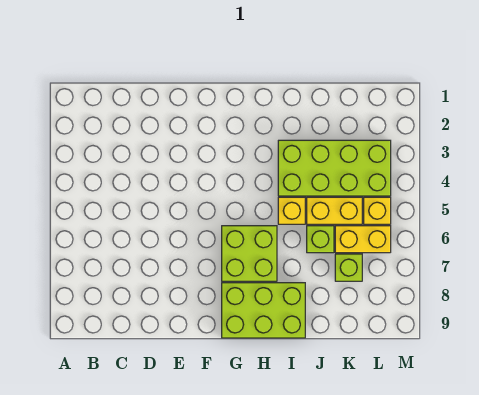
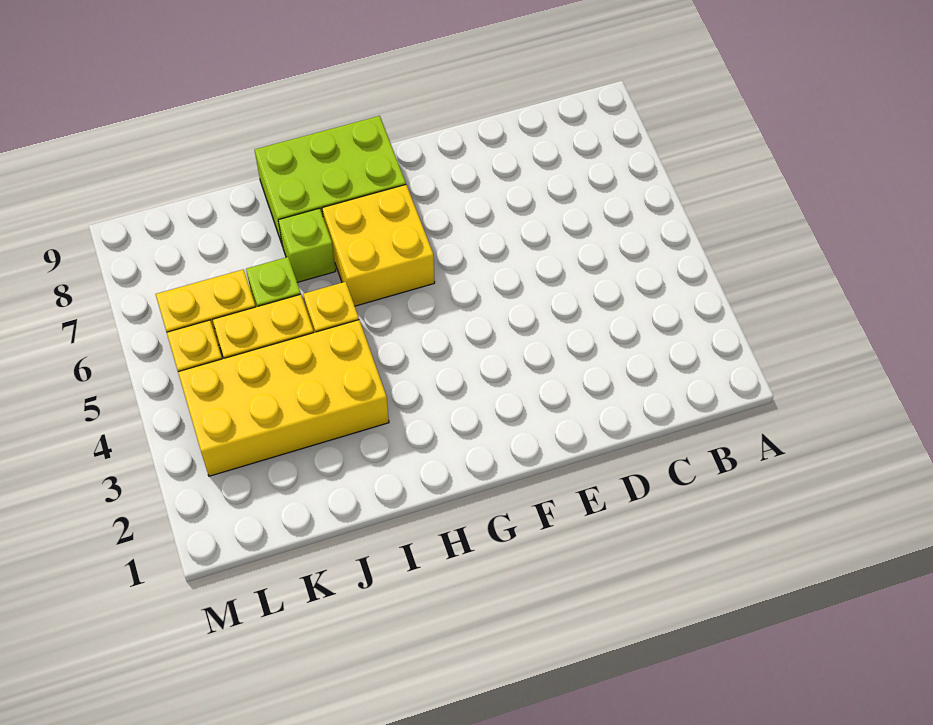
lime 2x2 brick [222,226,277,281] -> yellow 2x2 brick [322,185,435,306]
lime 2x4 brick [278,140,391,196] -> yellow 2x4 brick [178,320,389,476]
lime 1x1 brick [335,254,362,281] -> lime 1x1 brick moved to [278,208,336,282]

